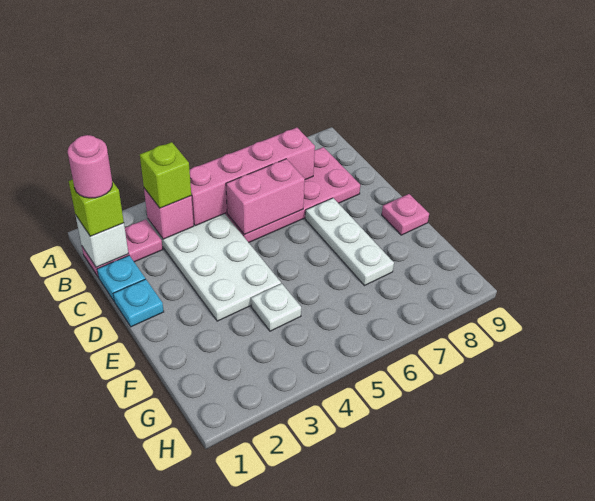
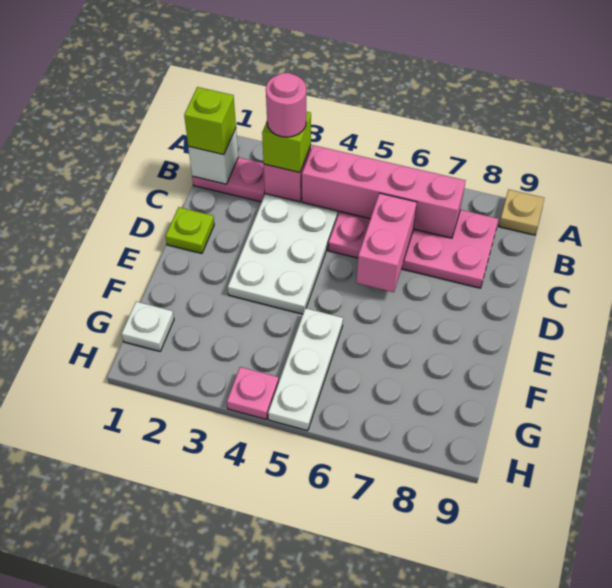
none -> tan 1x1 plate [499,190,544,235]
pink 1x1 round brick [68,135,112,198] -> pink 1x1 round brick moved to [266,73,306,137]
cyan 1x1 plate [97,256,145,301] -> none
pink 1x2 brick [226,159,305,235] -> pink 1x2 brick turned to [356,193,417,292]
cyan 1x1 plate [113,279,164,327] -> lime 1x1 plate [166,207,214,253]
white 1x3 plate [305,198,394,286] -> white 1x3 plate moved to [268,308,343,431]
pink 1x1 plate [382,194,429,235] -> pink 1x1 plate moved to [227,367,279,419]
white 1x1 plate [251,284,301,331] -> white 1x1 plate moved to [122,302,174,351]

